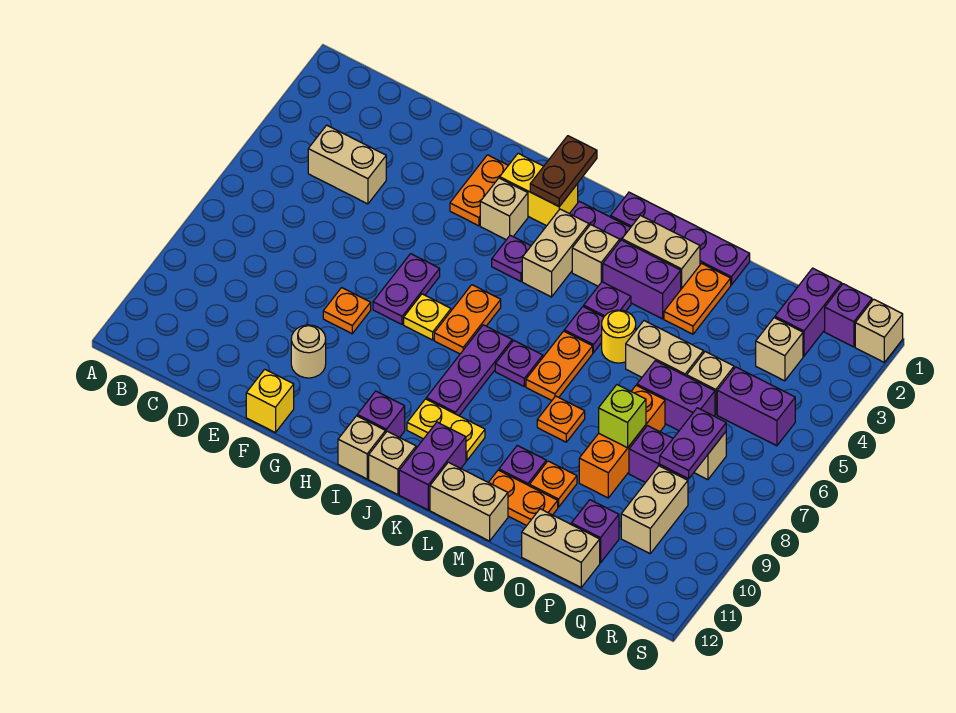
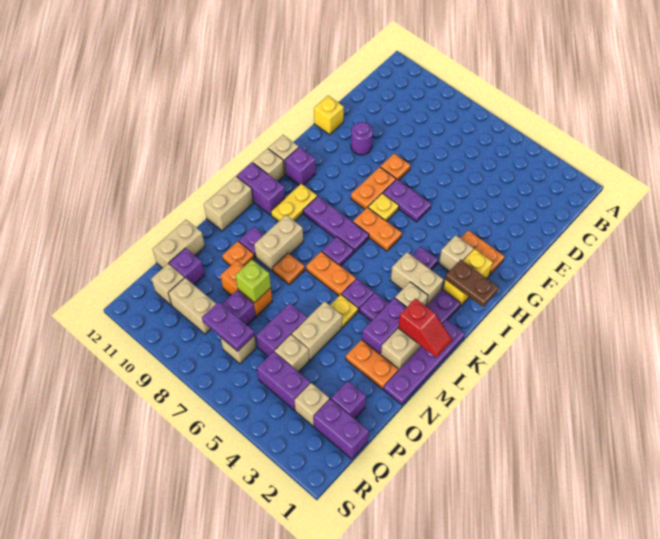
tan 1x2 brick [308,125,386,204] -> tan 1x2 brick moved to [254,215,303,271]
tan 1x1 round brick [291,325,326,378] -> purple 1x1 round brick [351,122,373,155]
none -> red 1x2 slope [398,298,452,357]
yellow 1x1 round brick [602,310,636,363] -> yellow 1x1 plate [330,295,358,327]
orange 1x2 plate [489,470,558,526] -> orange 1x2 plate moved to [351,167,396,209]
orange 1x3 brick [579,385,665,498] -> orange 1x2 brick [220,260,272,316]
purple 1x2 brick [717,367,795,446] -> purple 1x2 brick turned to [257,351,310,410]
purple 1x1 brick [825,284,872,347] -> purple 1x1 brick moved to [331,381,366,419]
tan 1x1 brick [855,299,903,362] -> tan 1x1 brick moved to [151,264,184,305]

